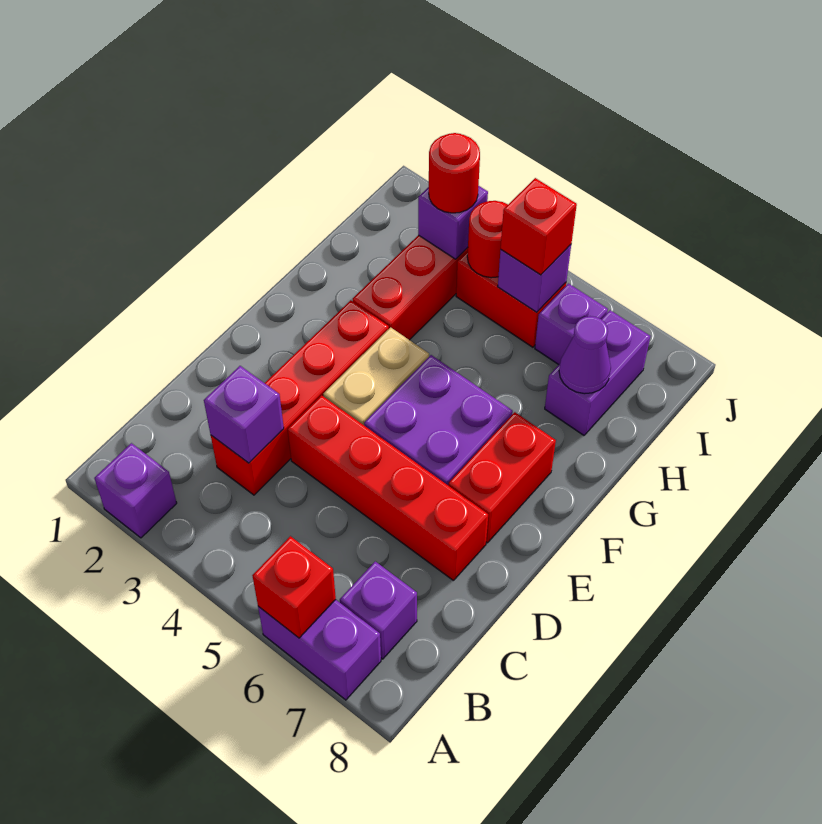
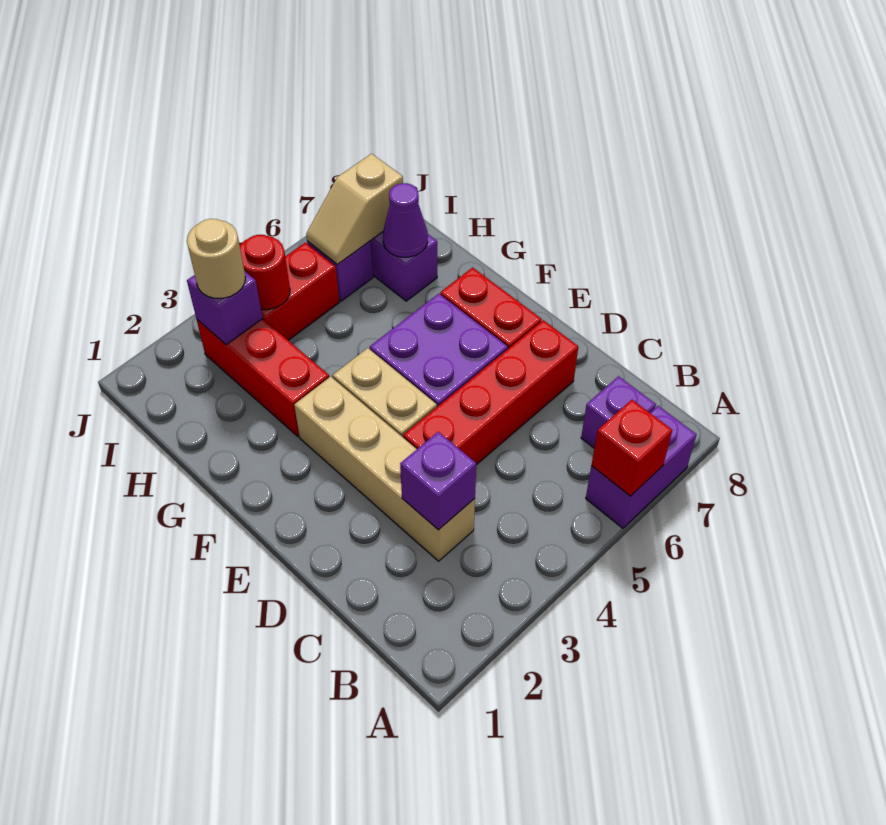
purple 1x1 brick [94,443,177,538] -> none
red 1x4 brick [211,300,389,495] -> tan 1x4 brick [294,376,475,561]
red 1x1 round brick [429,133,480,213] -> tan 1x1 round brick [187,219,246,298]
purple 1x1 brick [498,245,571,312] -> none
red 1x1 brick [501,178,577,275] -> none
none -> tan 1x2 slope [306,154,403,265]

